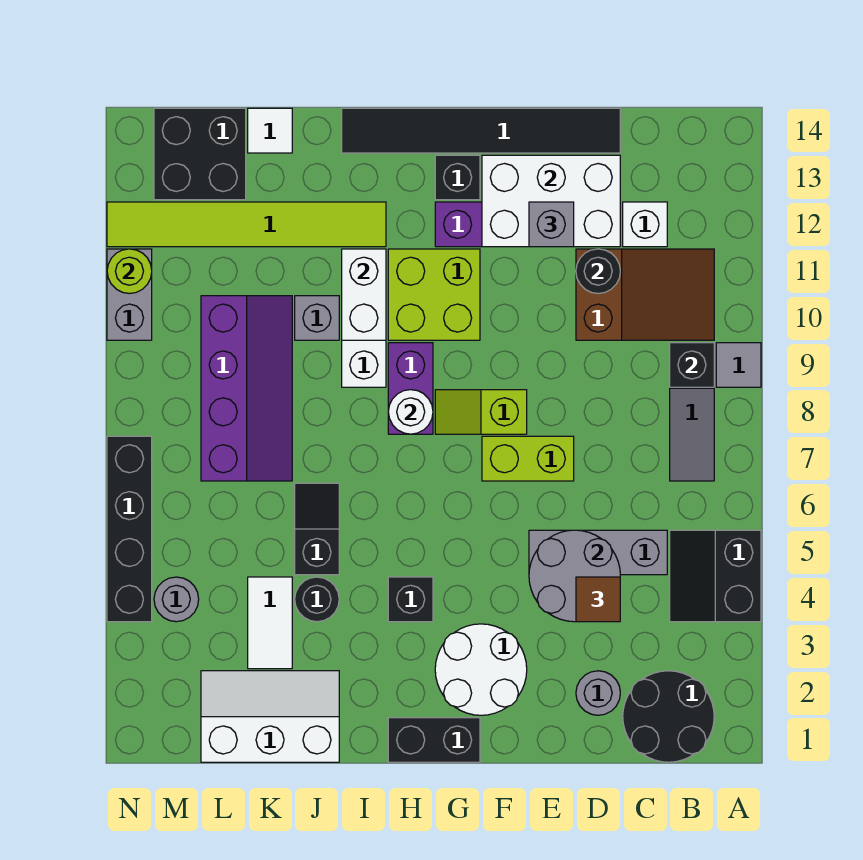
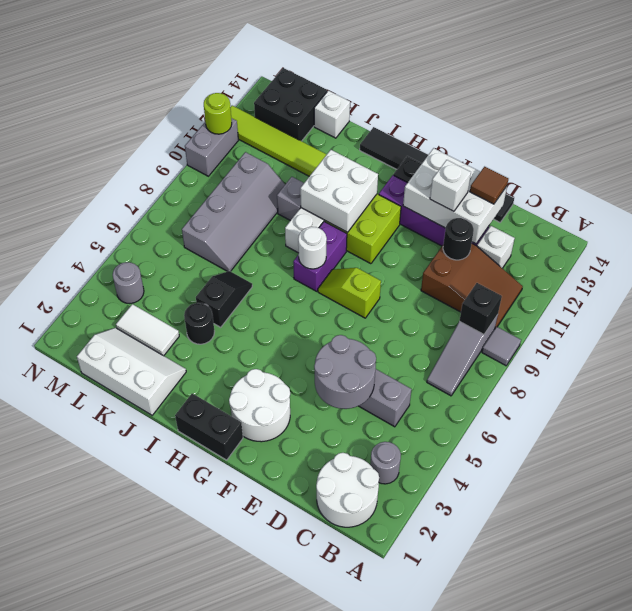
black 2x2 slope [670,530,761,622] -> none
black 2x2 round brick [623,671,714,762] -> white 2x2 round brick [316,453,379,527]
grey 1x1 round brick [576,671,620,715] -> grey 1x1 round brick moved to [370,442,401,484]
brown 1x1 tile [576,577,620,622] -> brown 1x1 tile moved to [470,167,508,204]
lime 1x2 brick [482,436,574,481] -> none
grey 1x1 brick [529,202,574,247] -> white 1x1 brick [430,160,471,211]
black 1x1 brick [388,577,433,622] -> none
white 1x2 brick [342,249,386,340] -> white 2x2 brick [300,150,378,232]
white 1x2 tile [248,577,292,669] -> white 1x2 tile turned to [116,304,179,356]
purple 2x4 slope [201,296,292,481] -> grey 2x4 slope [182,152,285,272]
white 1x1 tile [248,108,292,153] -> white 1x1 brick [314,91,350,138]
black 1x4 brick [107,436,152,622] -> none

